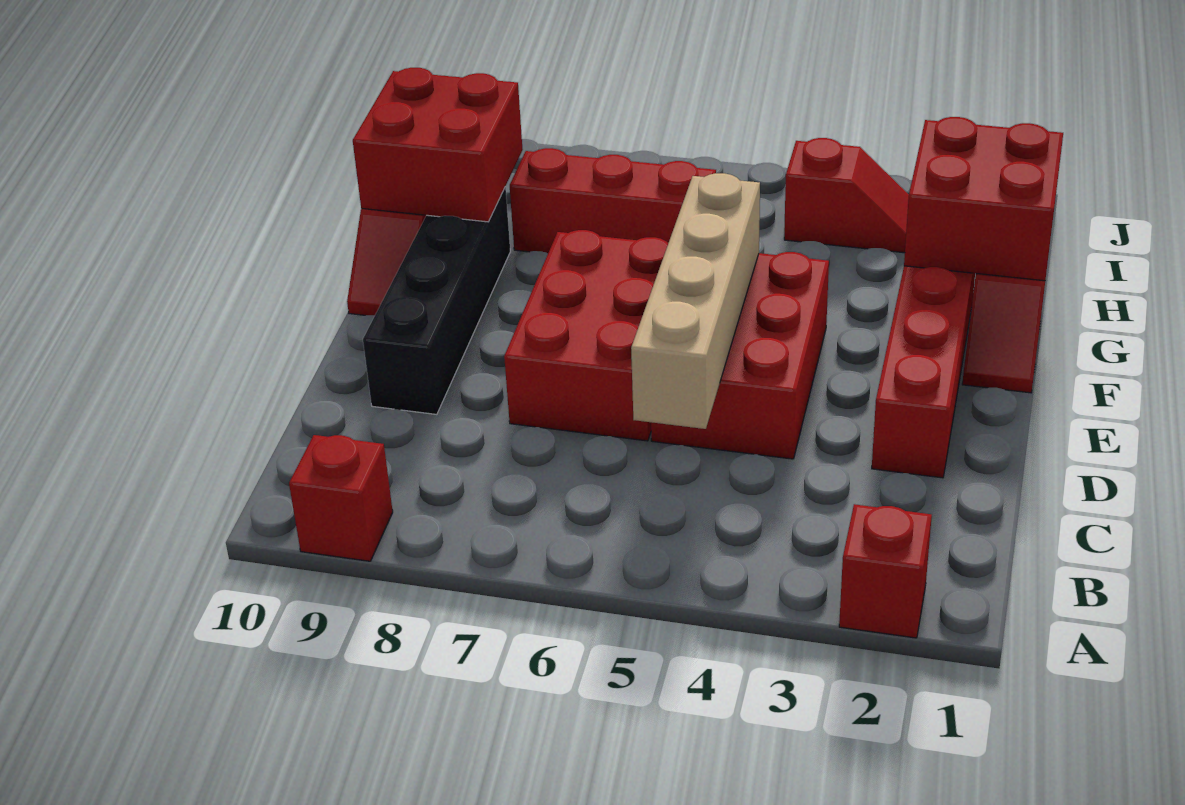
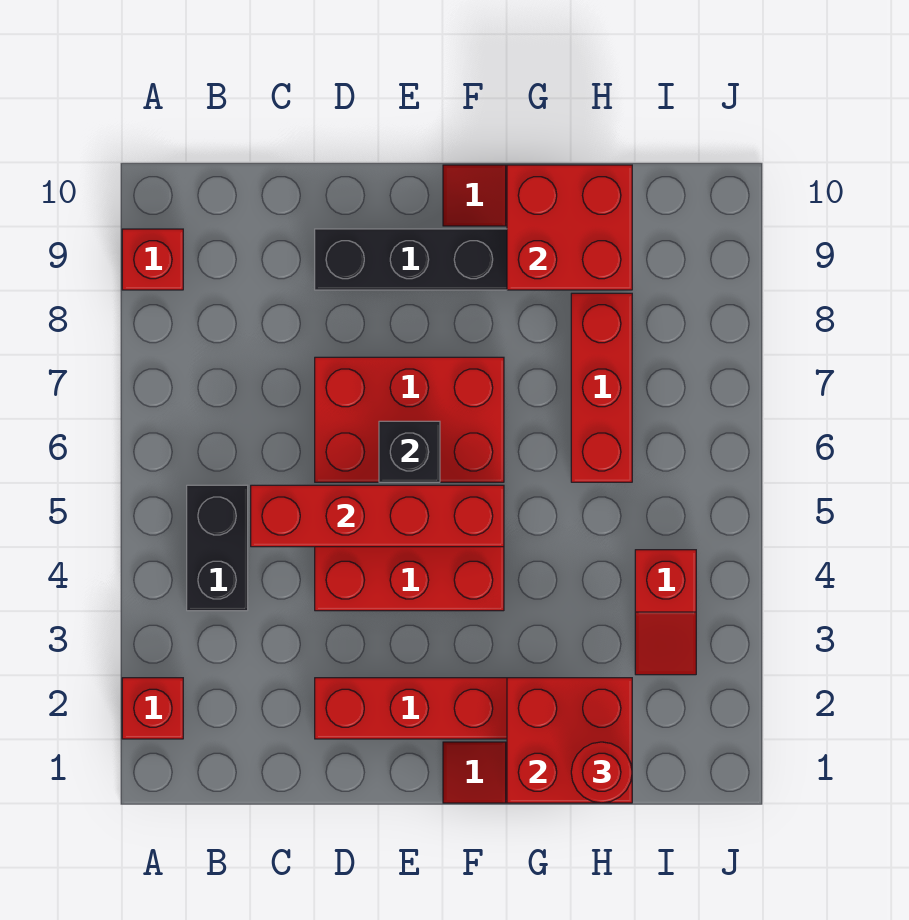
none -> black 1x2 brick [187,485,248,611]
tan 1x4 brick [631,173,760,429] -> red 1x4 brick [251,485,504,547]
none -> black 1x1 brick [379,421,440,482]
none -> red 1x1 round brick [571,742,632,803]

